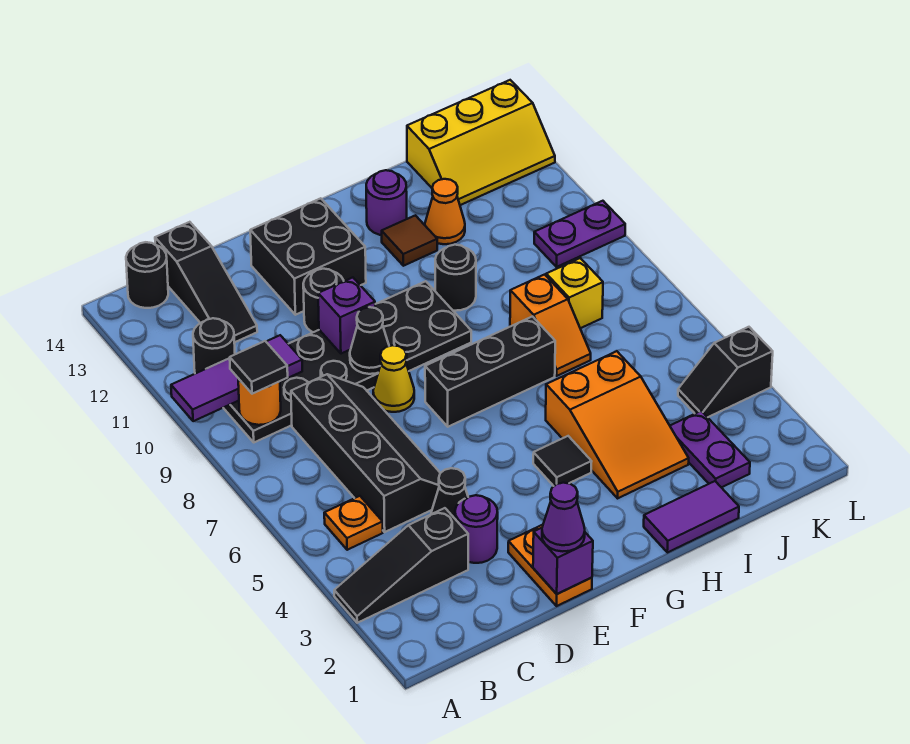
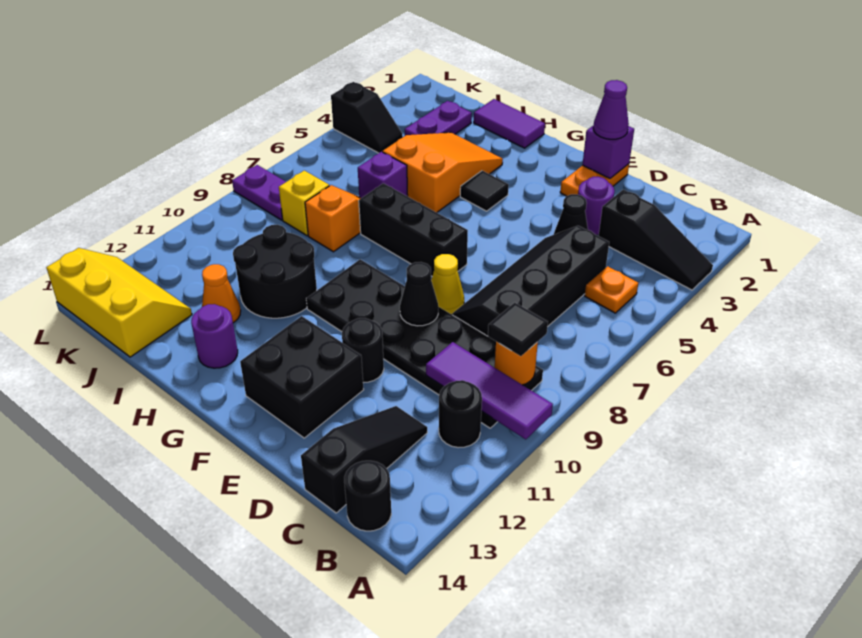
purple 1x1 brick [318,278,375,354] -> purple 1x1 brick moved to [358,152,408,198]
black 1x1 round brick [435,245,476,311] -> black 2x2 round brick [233,225,317,318]
brown 1x1 tile [382,215,437,266] -> none
purple 1x2 plate [534,201,625,267] -> purple 1x2 plate moved to [232,165,286,220]

